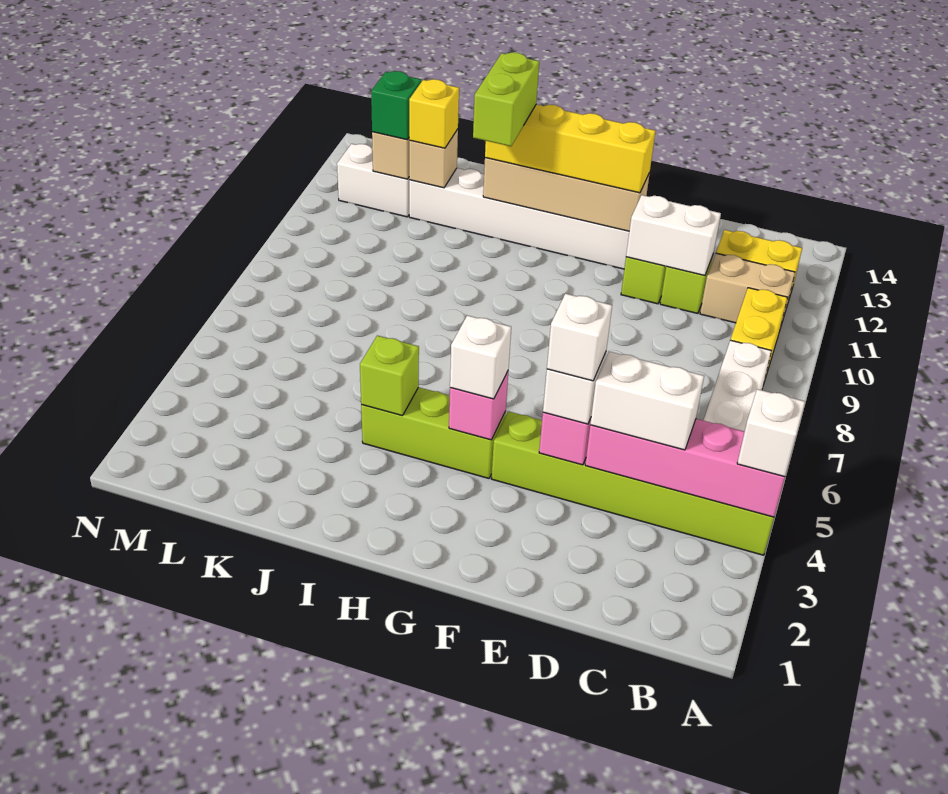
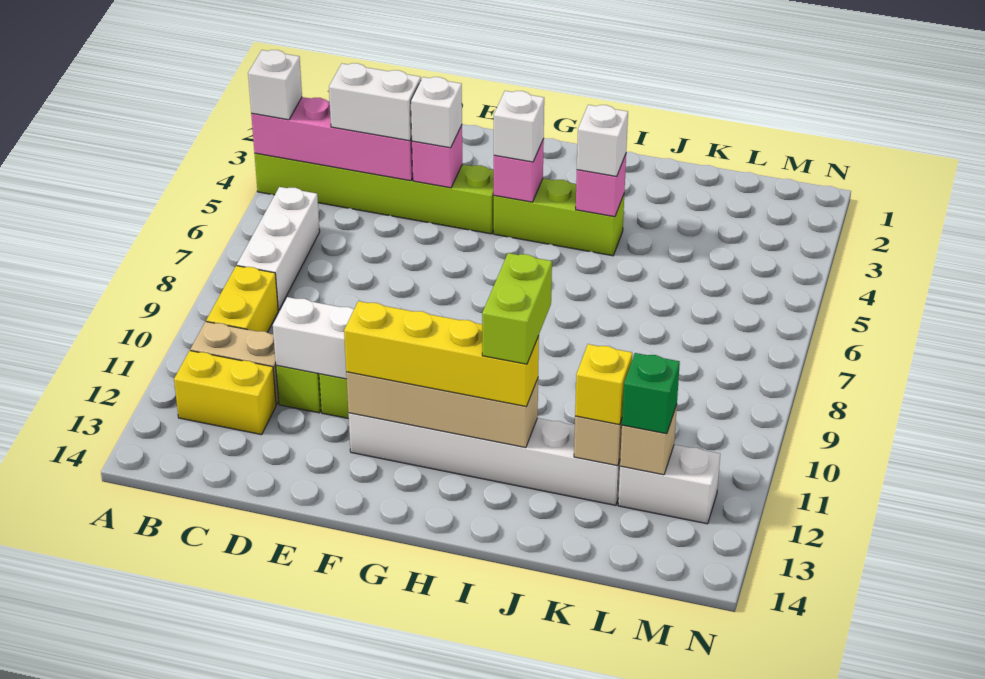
white 1x1 brick [547,294,612,381] -> white 1x1 brick moved to [577,105,628,176]
lime 1x1 brick [360,336,419,416] -> pink 1x1 brick [576,154,626,217]

